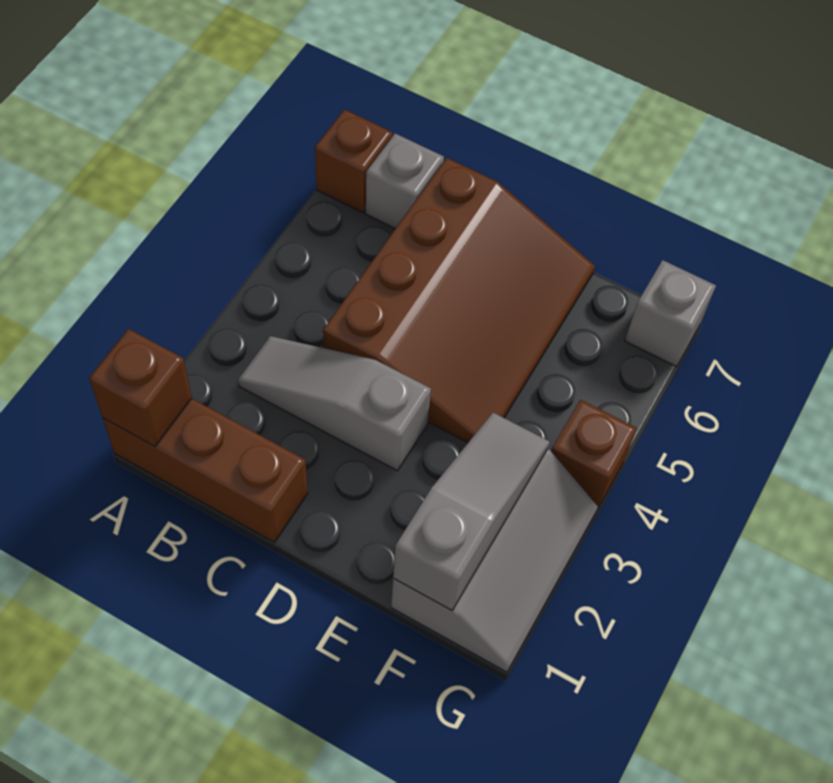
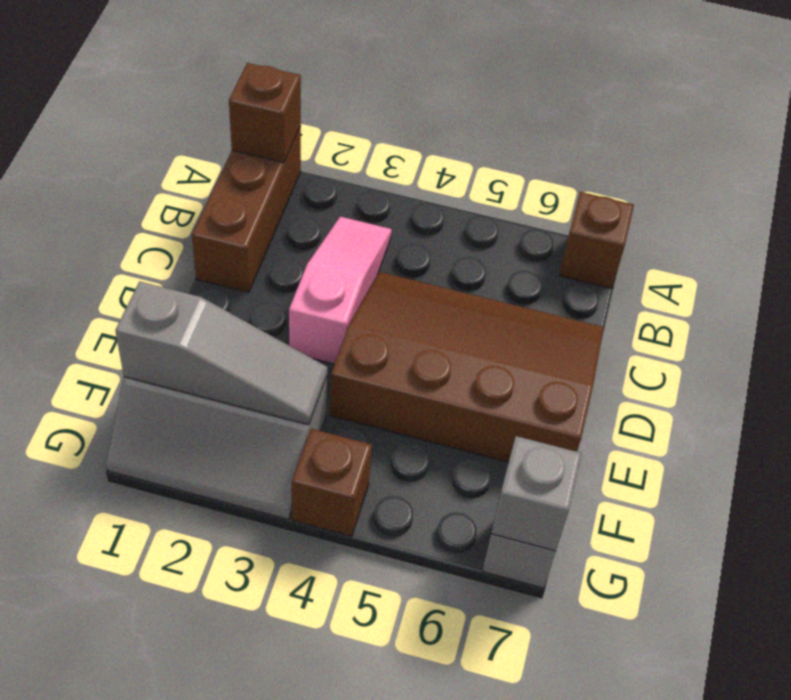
grey 1x3 slope [238,336,431,471] -> pink 1x3 slope [289,217,392,364]
grey 1x1 brick [366,134,444,229] -> grey 1x1 brick moved to [491,436,582,551]
brown 3x4 slope [323,158,595,443] -> brown 3x4 slope turned to [330,272,604,462]

